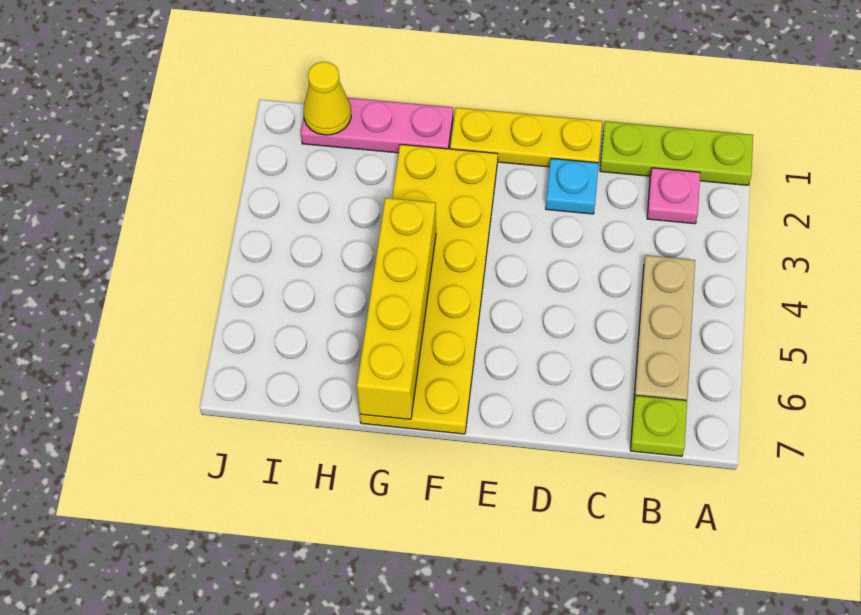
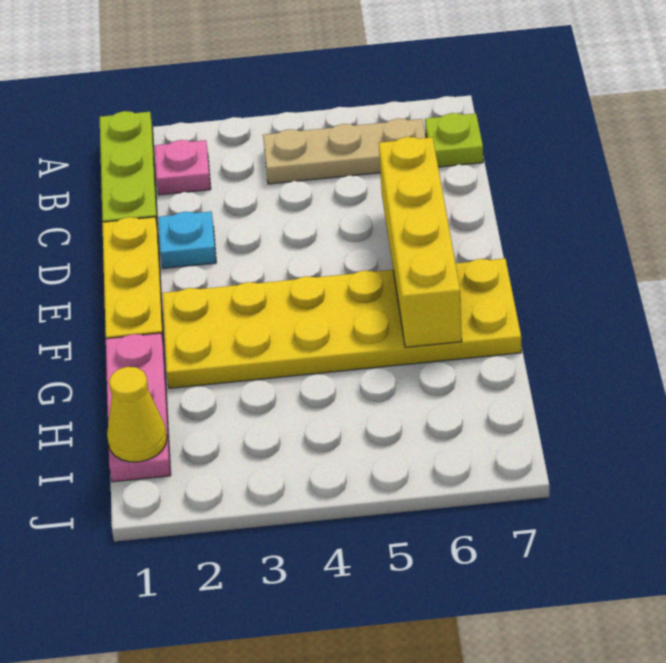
yellow 1x4 brick [357,198,436,419] -> yellow 1x4 brick turned to [379,137,462,348]

